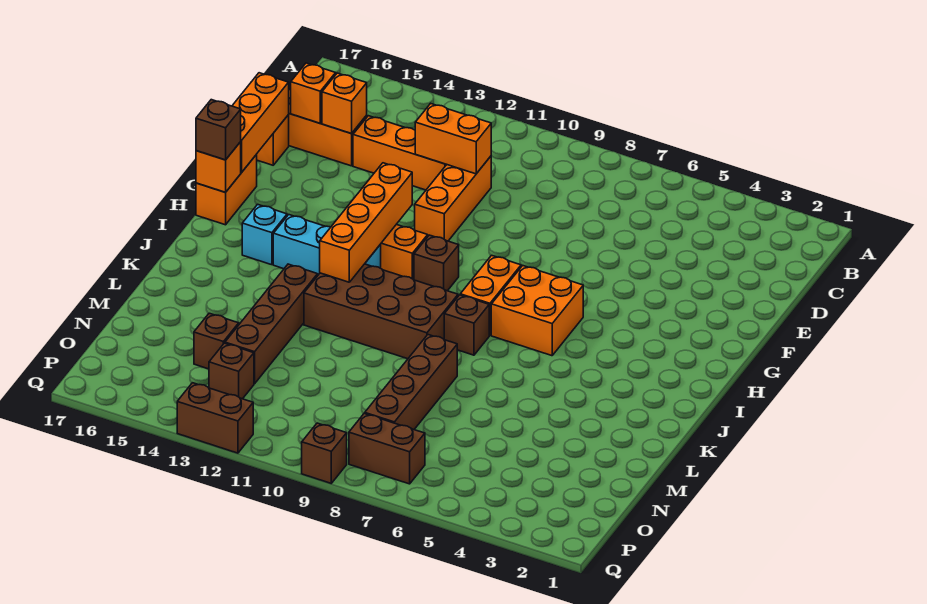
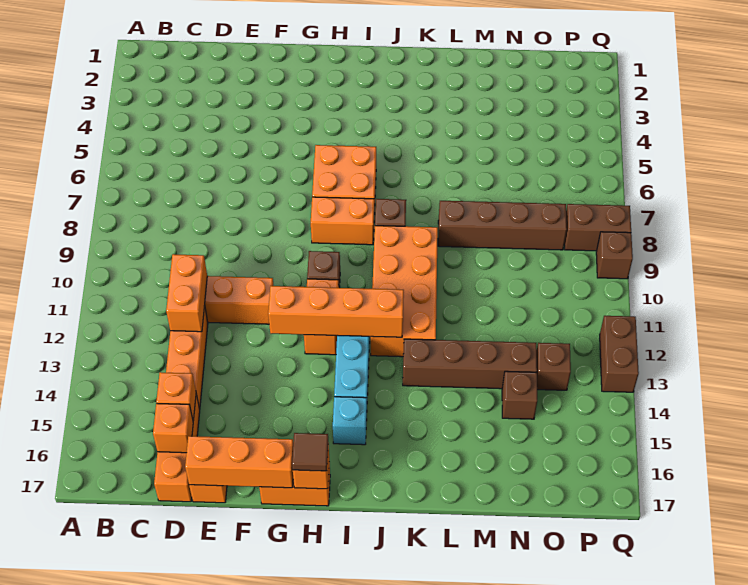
brown 1x1 brick [196,100,241,160] -> brown 1x1 tile [292,433,328,471]
brown 2x4 brick [304,264,458,359] -> orange 2x4 brick [371,226,438,357]
brown 1x2 brick [349,413,425,484] -> brown 1x2 brick turned to [564,204,631,251]

